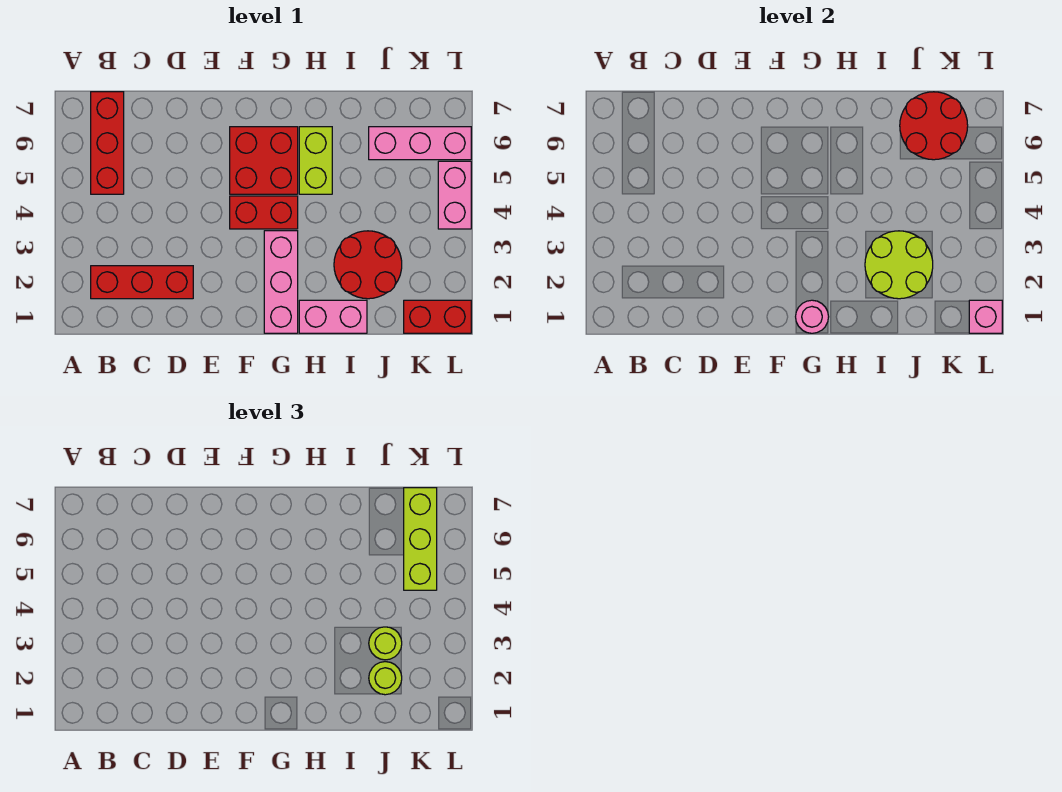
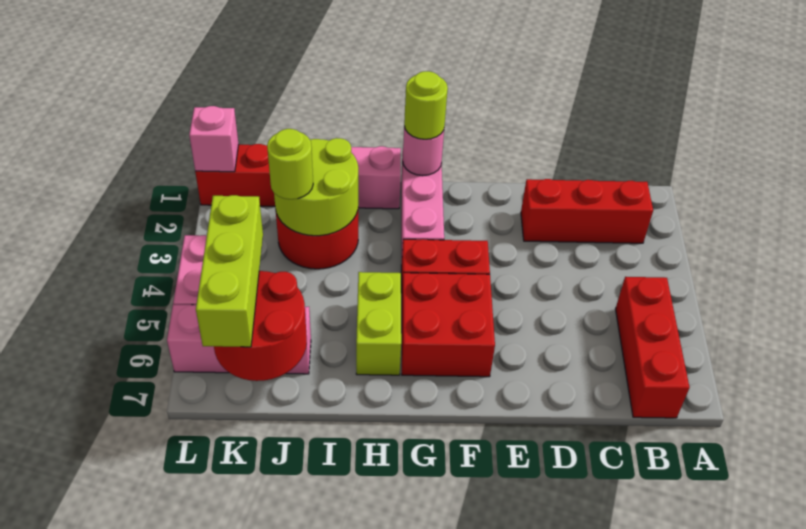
lime 1x1 round brick [369,662,402,695] -> lime 1x1 round brick moved to [404,71,448,139]

